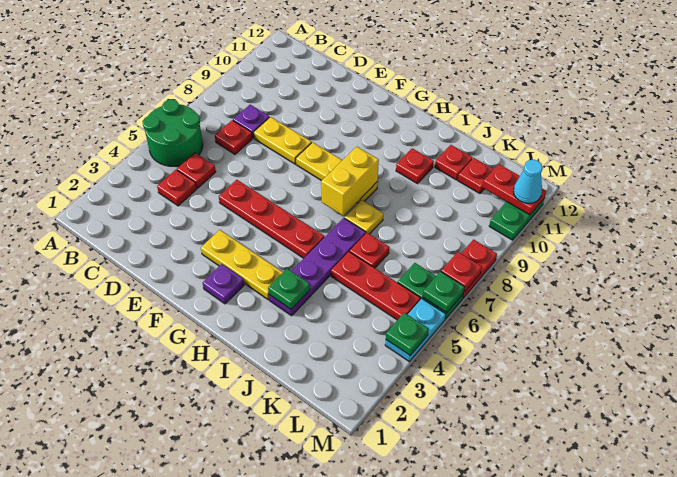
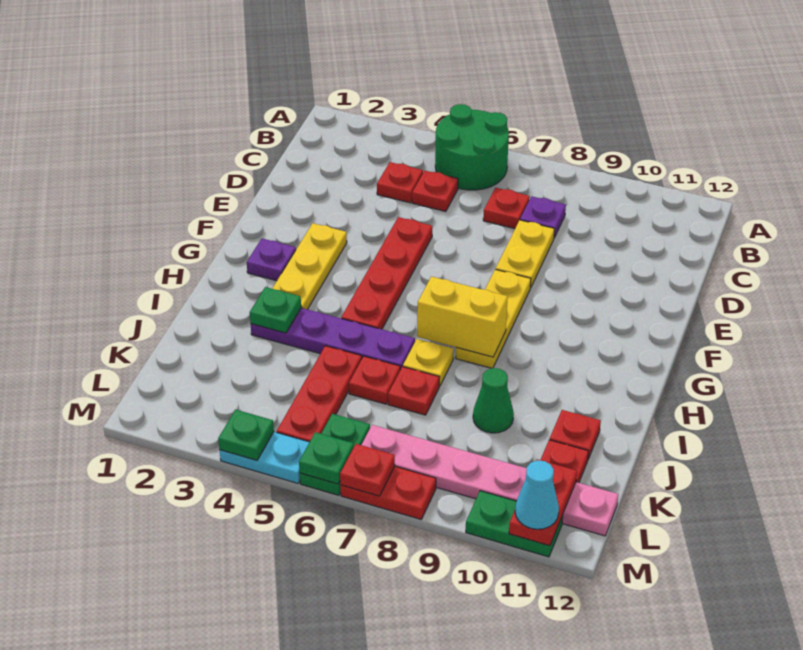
red 1x1 plate [396,148,434,184] -> red 1x1 plate moved to [388,367,440,415]
none -> green 1x1 cone [473,368,514,433]
none -> pink 1x6 plate [362,425,619,536]

